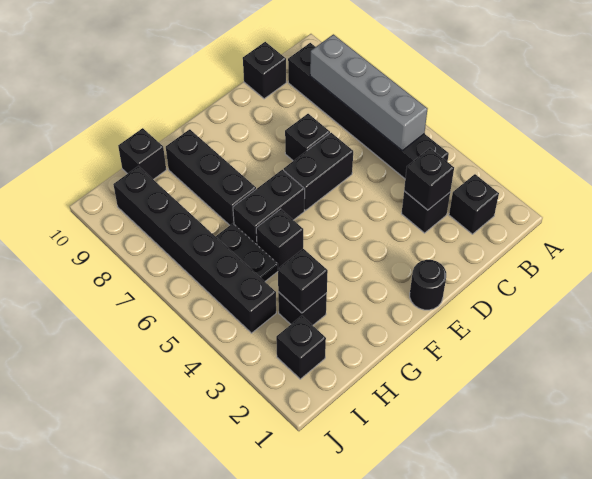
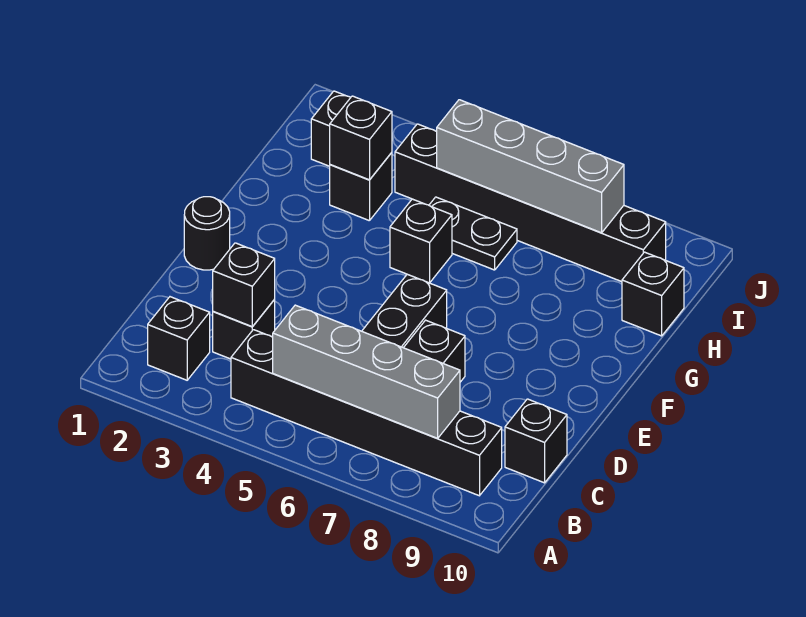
black 1x2 brick [233,170,305,245] -> none
black 1x3 brick [166,129,256,225] -> none
none -> grey 1x4 brick [436,100,624,233]

